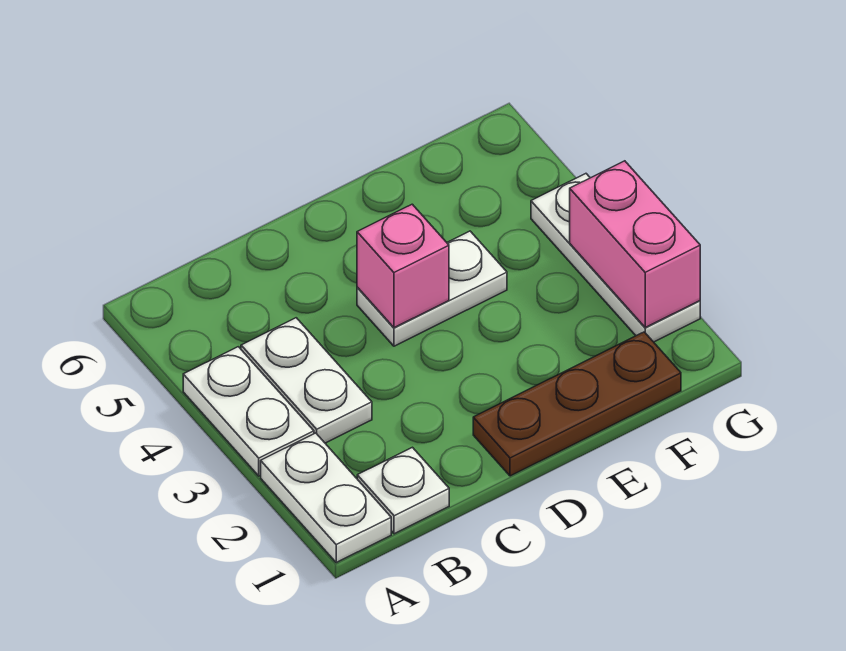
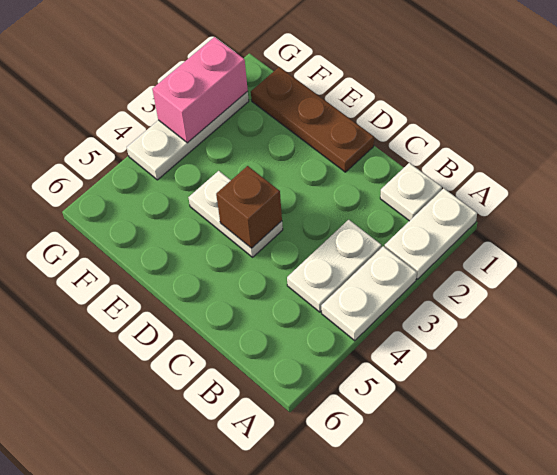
pink 1x1 brick [357,204,449,328] -> brown 1x1 brick [216,166,282,248]

